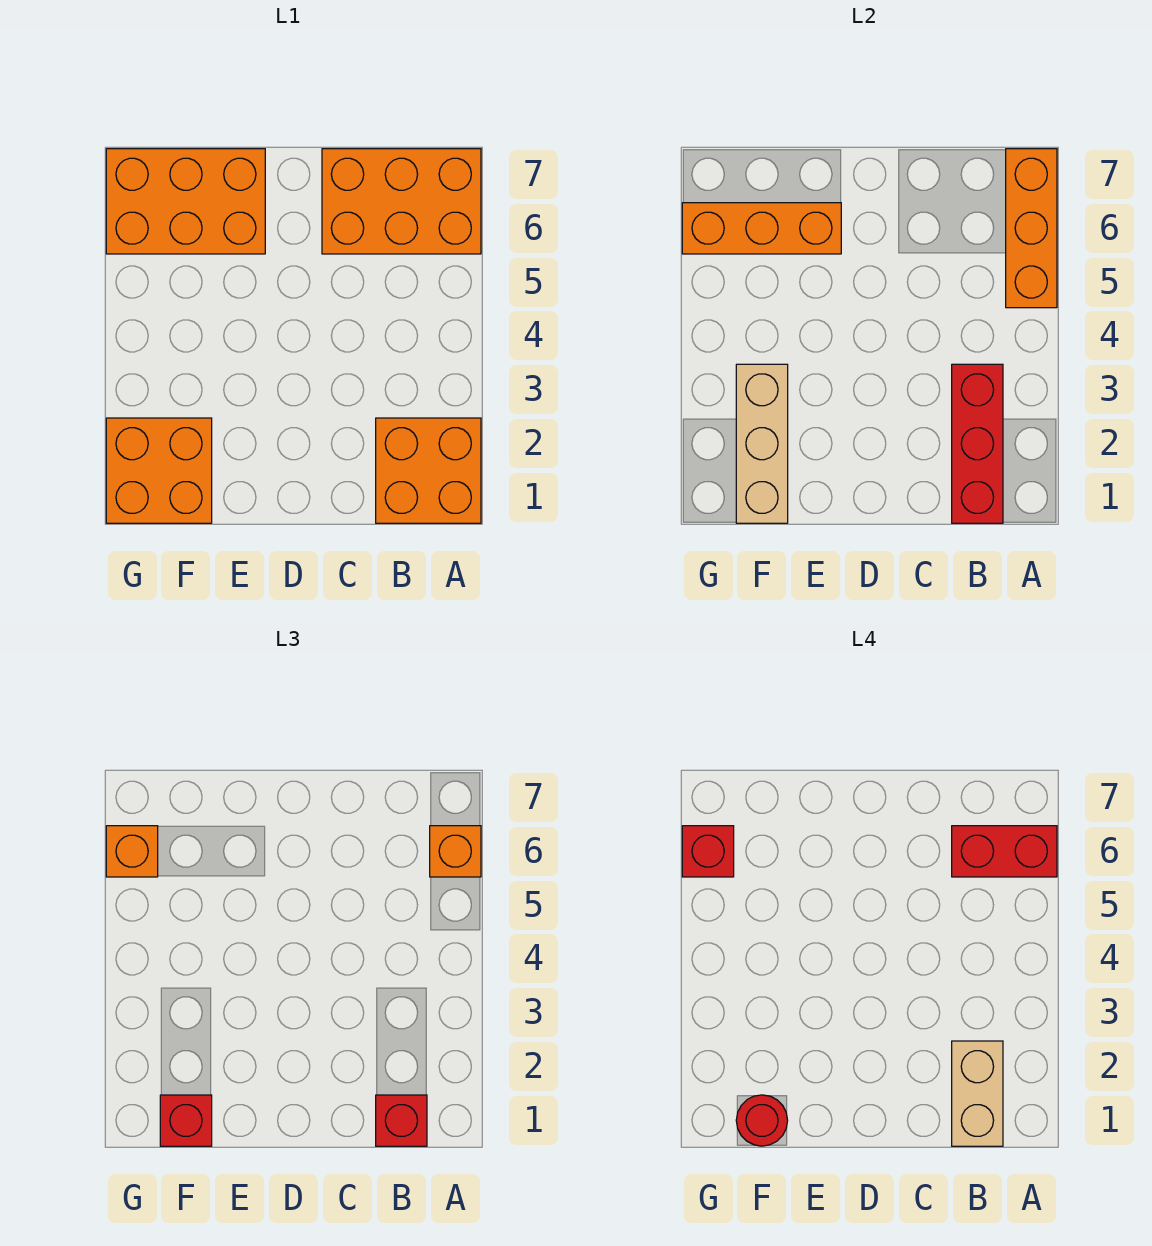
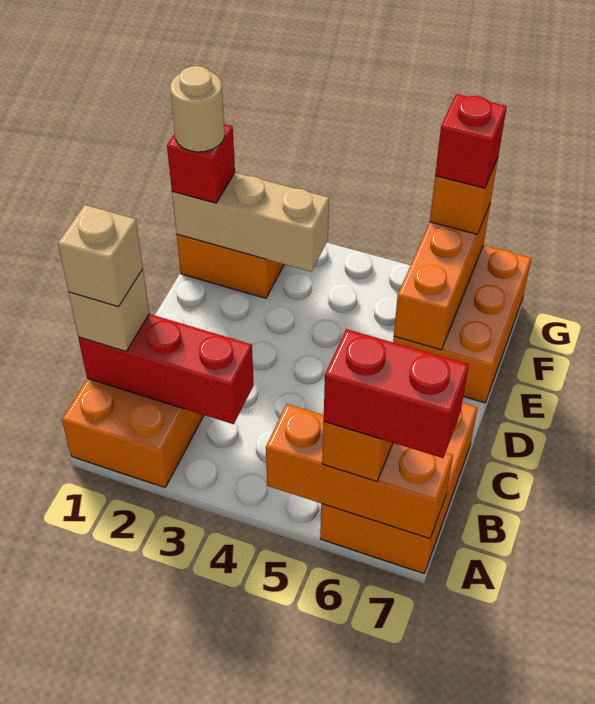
red 1x2 brick [952,826,1057,877] -> red 1x2 brick turned to [324,329,469,458]
red 1x1 brick [376,1095,427,1146] -> tan 1x1 brick [69,269,149,352]
tan 1x2 brick [952,1041,1003,1146] -> tan 1x1 brick [58,205,143,307]
red 1x1 round brick [736,1095,788,1146] -> tan 1x1 round brick [170,66,225,152]

